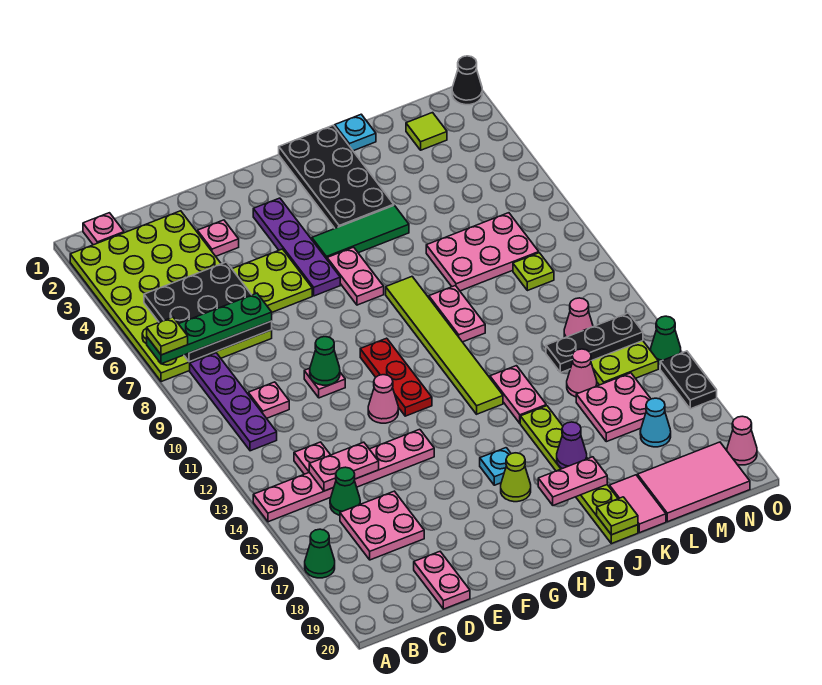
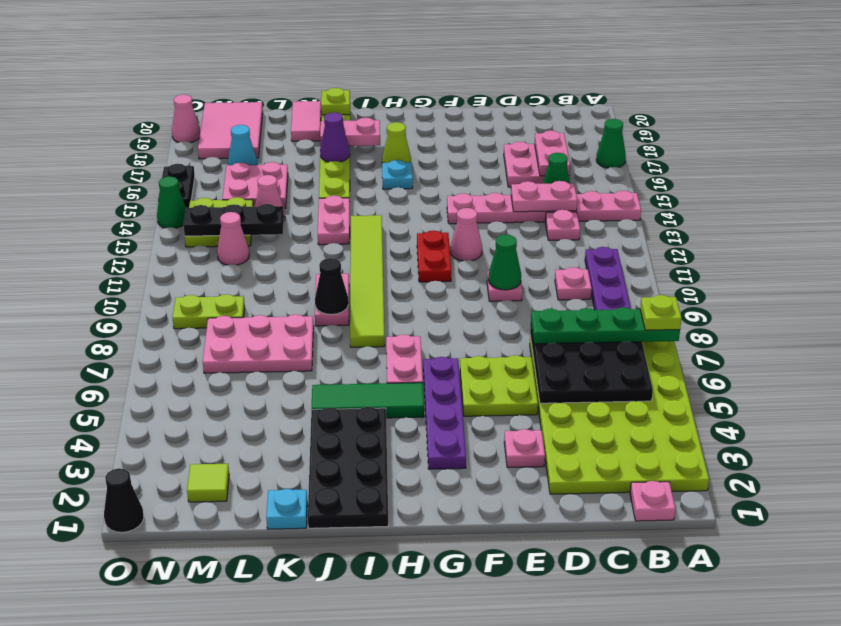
pink 1x2 plate [414,552,470,609] -> pink 1x2 plate moved to [535,130,570,176]
red 1x3 plate [360,338,432,416] -> red 1x2 plate [417,231,451,282]
none -> black 1x1 cone [315,258,349,314]
pink 2x3 tile [638,442,750,522] -> pink 2x3 tile turned to [198,102,263,159]
lime 1x1 plate [513,253,554,291] -> lime 1x2 plate [173,294,245,329]

